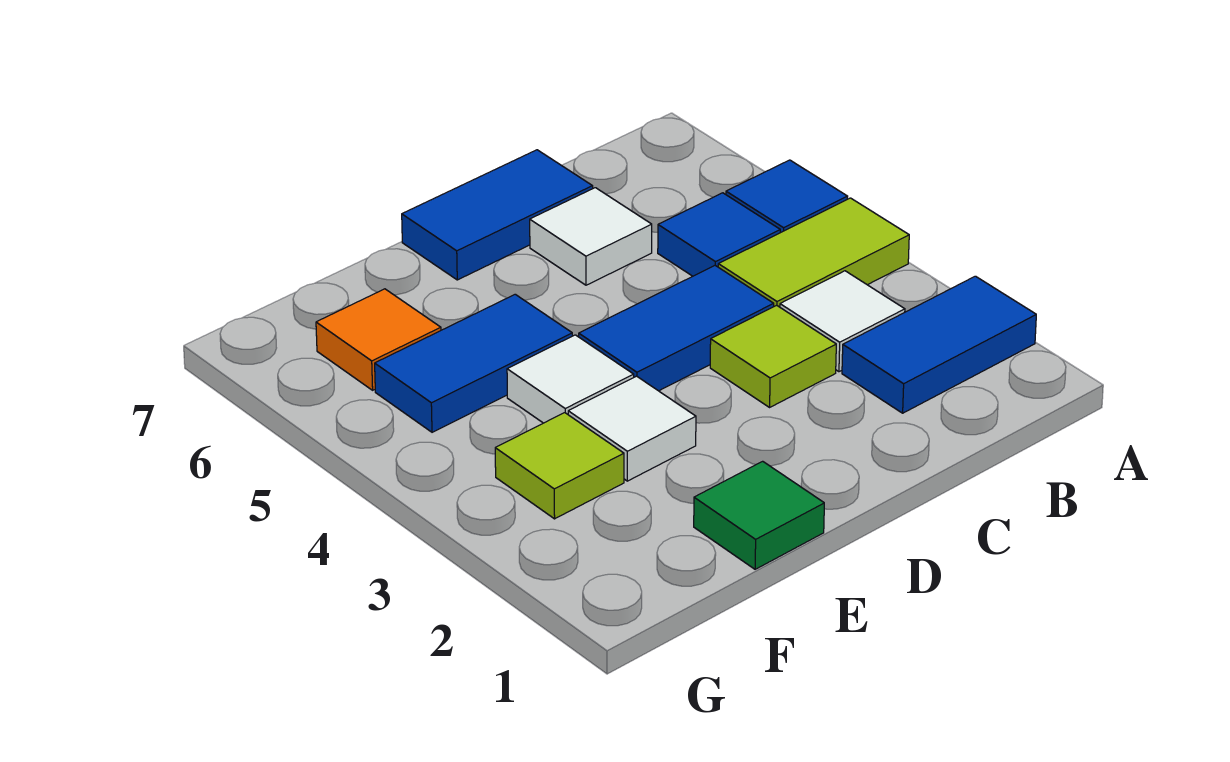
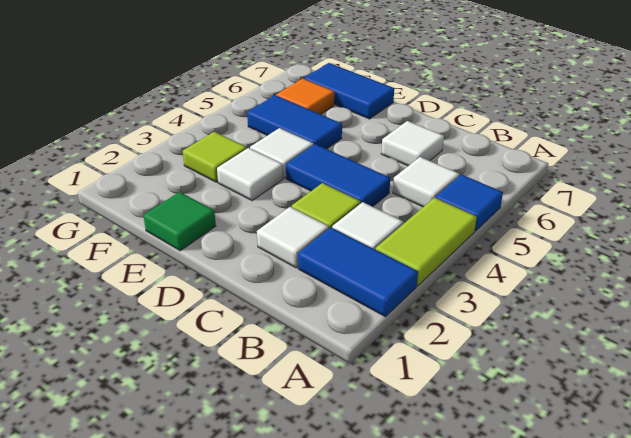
lime 1x2 tile [718,198,909,307] -> lime 1x2 tile turned to [376,198,477,286]
blue 1x1 tile [658,193,780,276] -> white 1x1 tile [393,157,459,207]
none -> white 1x1 tile [257,207,329,268]
blue 1x2 tile [402,150,593,280] -> blue 1x2 tile moved to [304,63,394,119]

